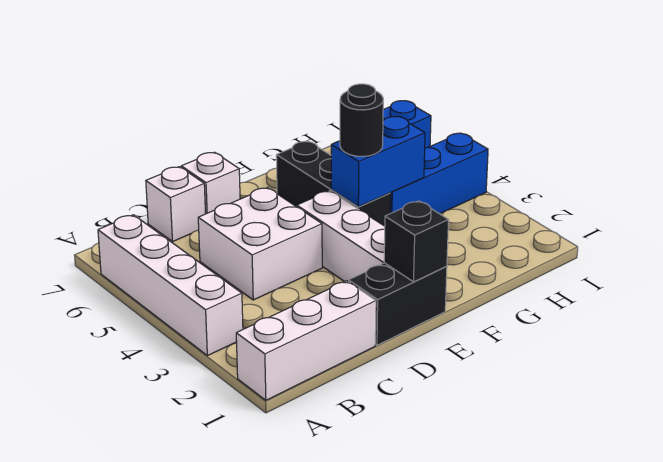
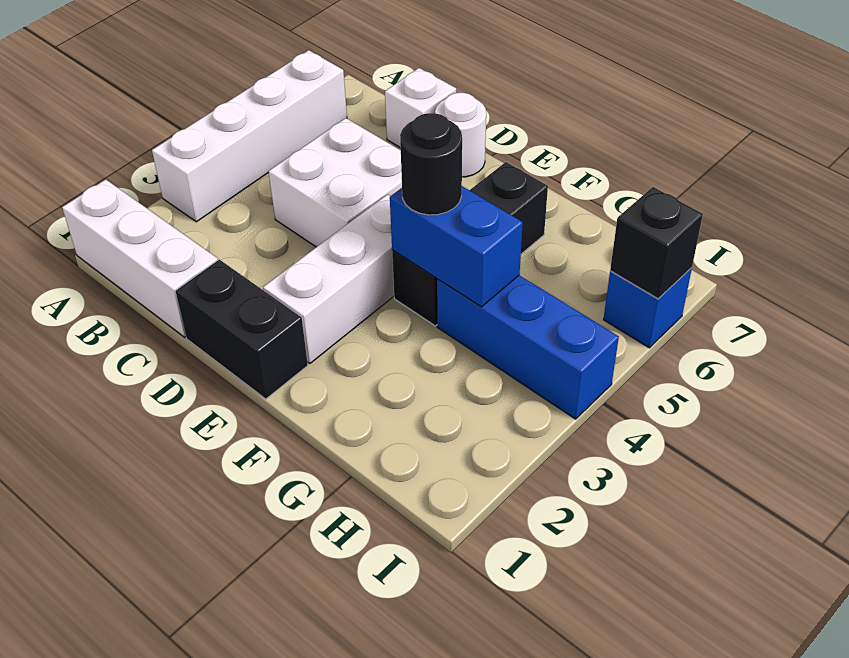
white 1x1 brick [181,152,240,214] -> white 1x1 round brick [435,93,486,177]
black 1x1 brick [384,201,449,282] -> black 1x1 brick moved to [610,187,703,299]

